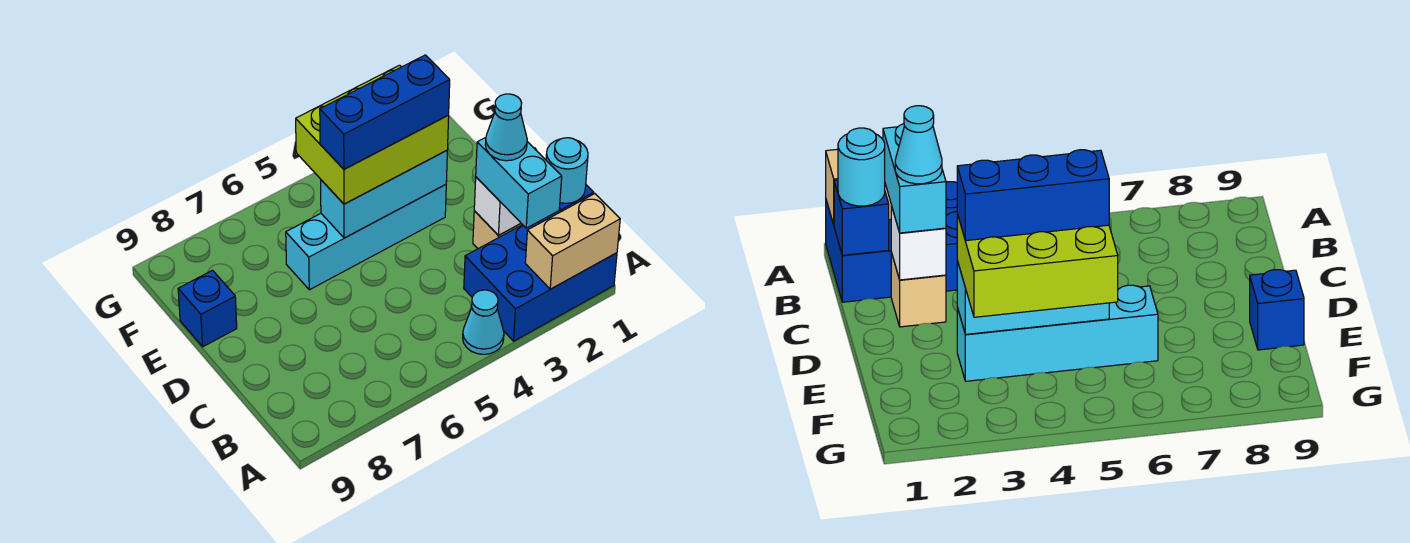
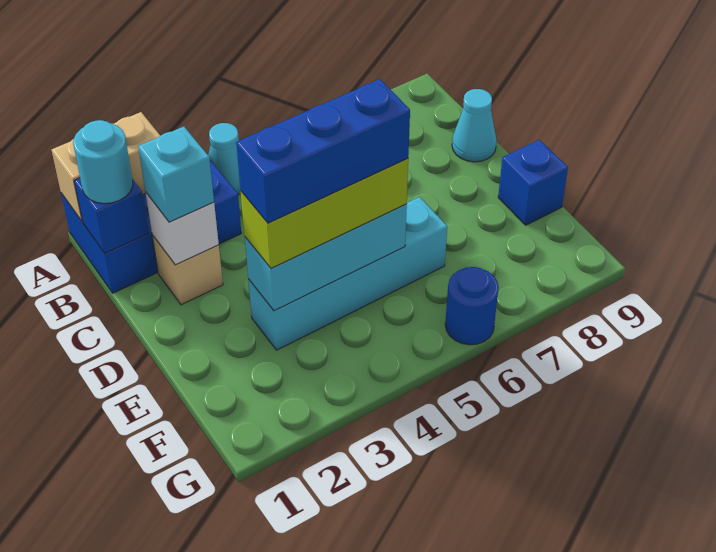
cyan 1x2 brick [476,137,562,228] -> cyan 1x1 brick [138,127,214,222]
cyan 1x1 cone [485,94,527,161] -> cyan 1x1 cone moved to [452,89,497,162]
lime 2x3 brick [296,65,449,204] -> lime 1x3 brick [241,159,408,268]
none -> blue 1x1 round brick [445,267,499,345]

